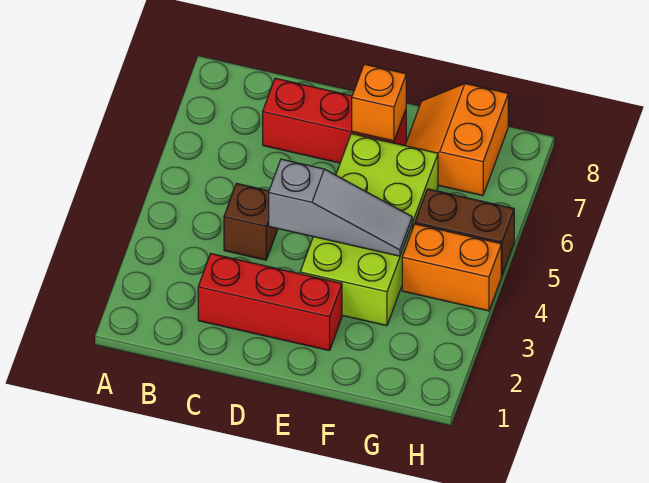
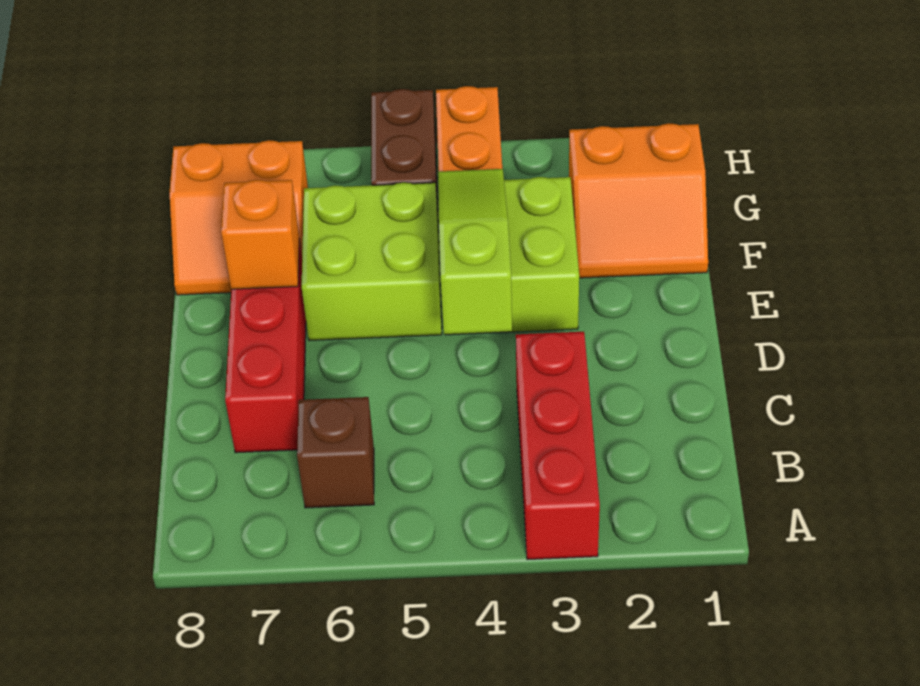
red 1x3 brick [198,254,342,351] -> red 1x3 brick moved to [516,332,600,560]
brown 1x1 brick [224,183,278,260] -> brown 1x1 brick moved to [297,397,374,508]
grey 1x3 slope [269,159,412,256] -> lime 1x3 slope [438,169,512,334]
none -> orange 2x2 slope [569,123,708,278]

